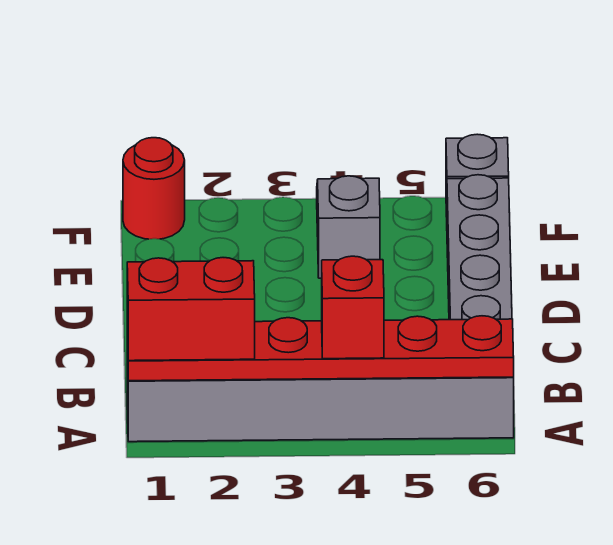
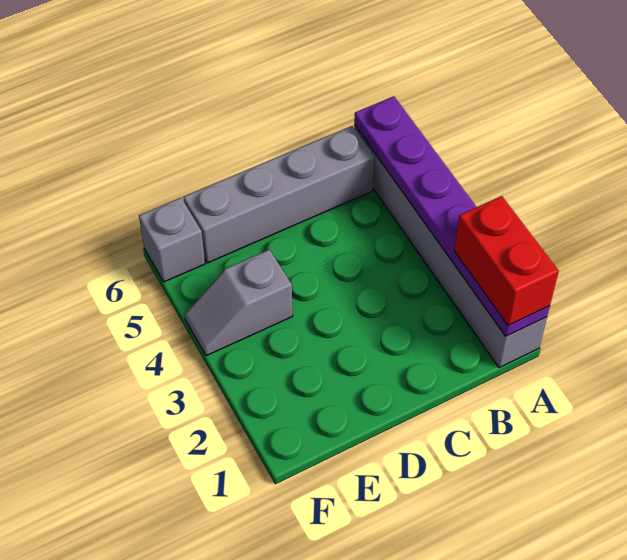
red 1x6 plate [127,316,514,381] -> purple 1x6 plate [354,96,550,336]
red 1x1 brick [322,256,384,359] -> none
red 1x1 round brick [123,138,185,239] -> none

